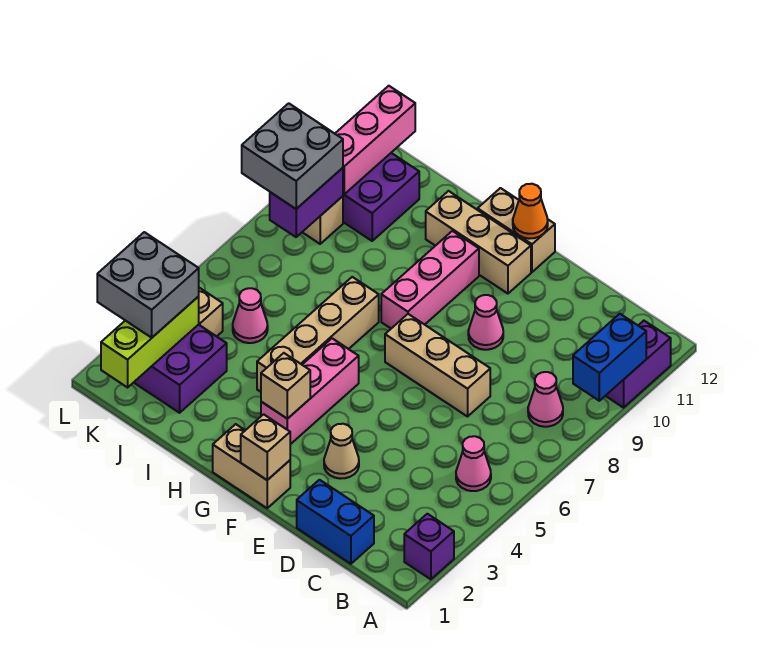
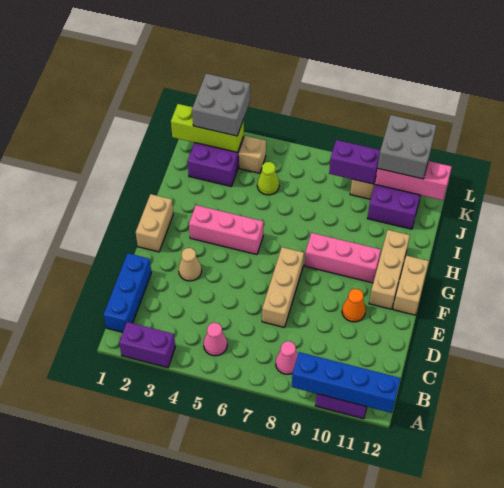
purple 1x1 brick [404,514,454,579] -> purple 1x2 brick [119,322,175,368]
blue 1x2 brick [573,314,646,401] -> blue 1x4 brick [292,352,401,413]
blue 1x2 brick [297,480,374,564] -> blue 1x3 brick [104,253,151,332]
pink 1x1 cone [468,295,503,350] -> none
tan 1x1 brick [241,414,290,480] -> none
orange 1x1 cone [513,184,548,239] -> orange 1x1 cone moved to [342,289,366,322]
tan 1x1 brick [261,353,310,419] -> none
tan 1x4 brick [257,277,379,392] -> none
pink 1x1 cone [233,288,268,343] -> lime 1x1 cone [257,162,279,195]
grey 2x2 brick [242,103,343,209] -> grey 2x2 brick moved to [377,115,437,179]

